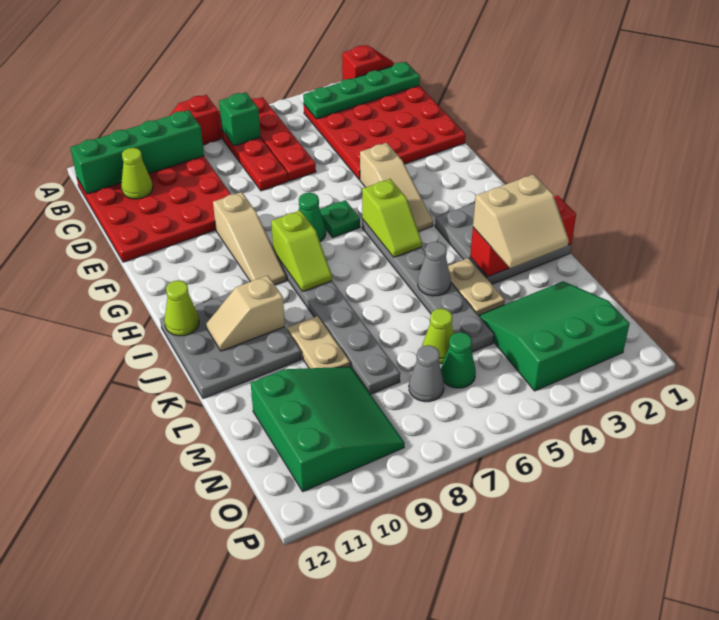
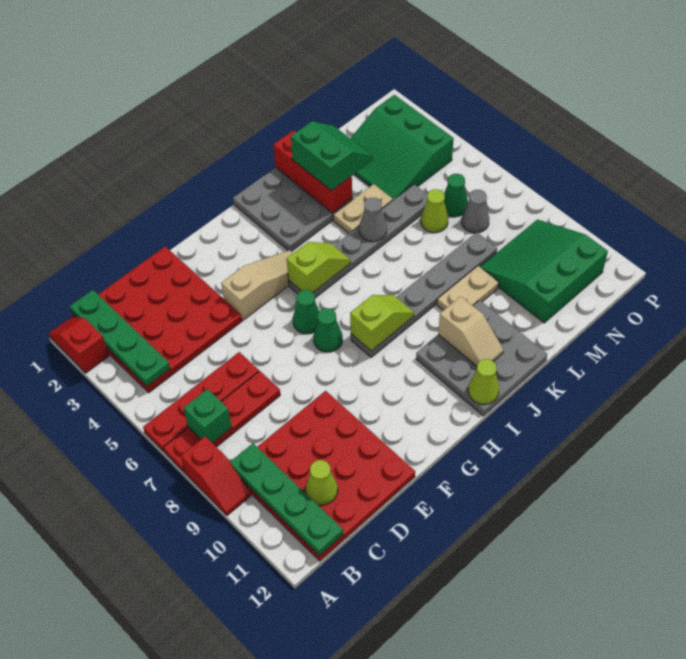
green 1x4 brick [70,110,204,194] -> green 1x4 plate [230,443,343,556]
tan 1x3 slope [213,192,286,285] -> none
green 1x1 plate [320,200,360,237] -> green 1x1 cone [293,290,319,334]
tan 2x2 slope [473,174,569,268] -> green 2x2 slope [291,121,373,191]

